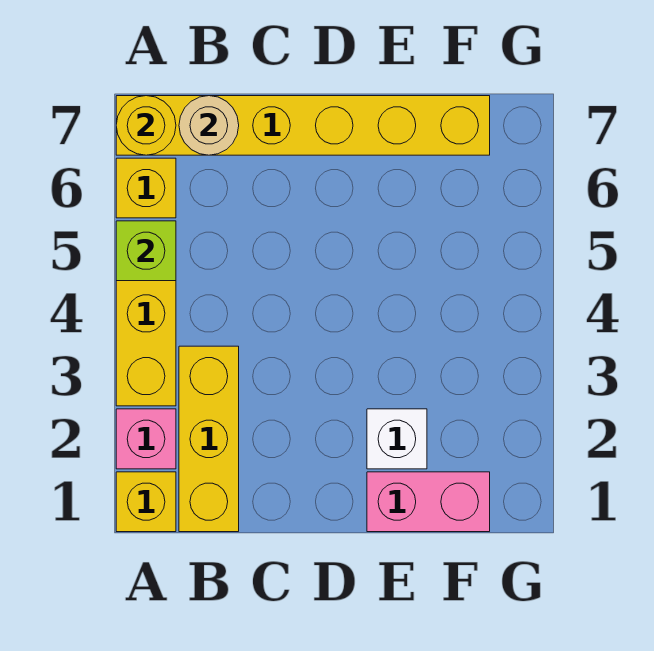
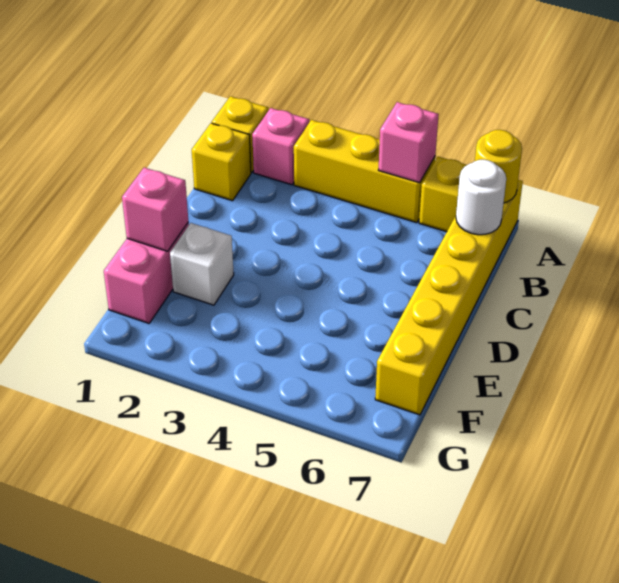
lime 1x1 brick [116,221,176,281] -> pink 1x1 brick [379,102,439,183]
yellow 1x3 brick [179,346,239,532] -> yellow 1x1 brick [192,123,251,201]
tan 1x1 round brick [179,96,239,155] -> white 1x1 round brick [456,160,506,235]
none -> pink 1x1 brick [122,168,188,251]

